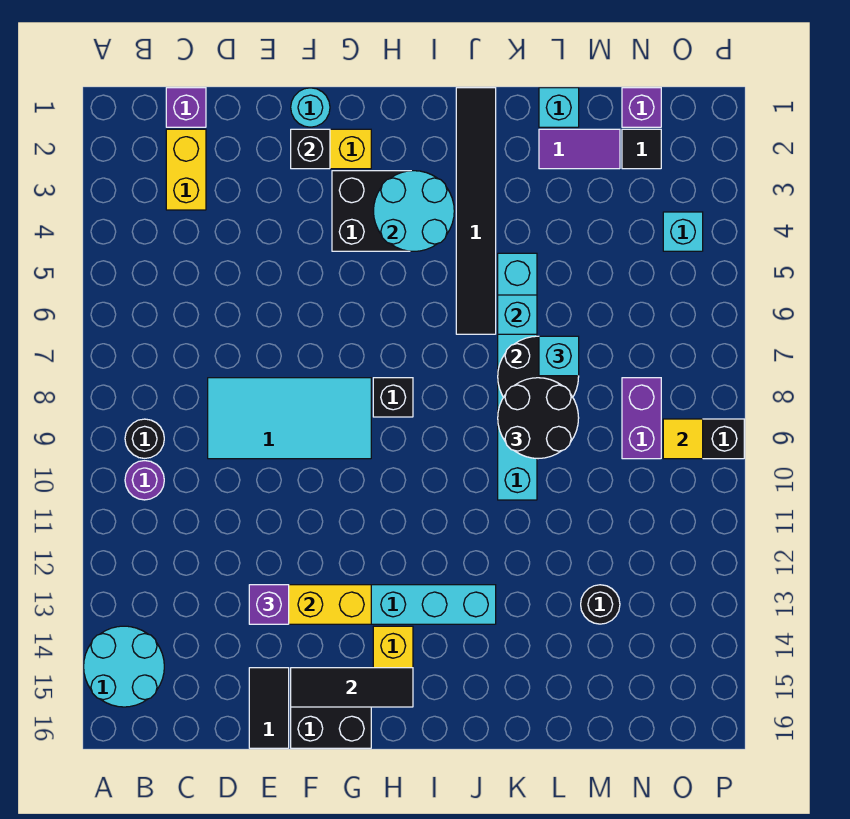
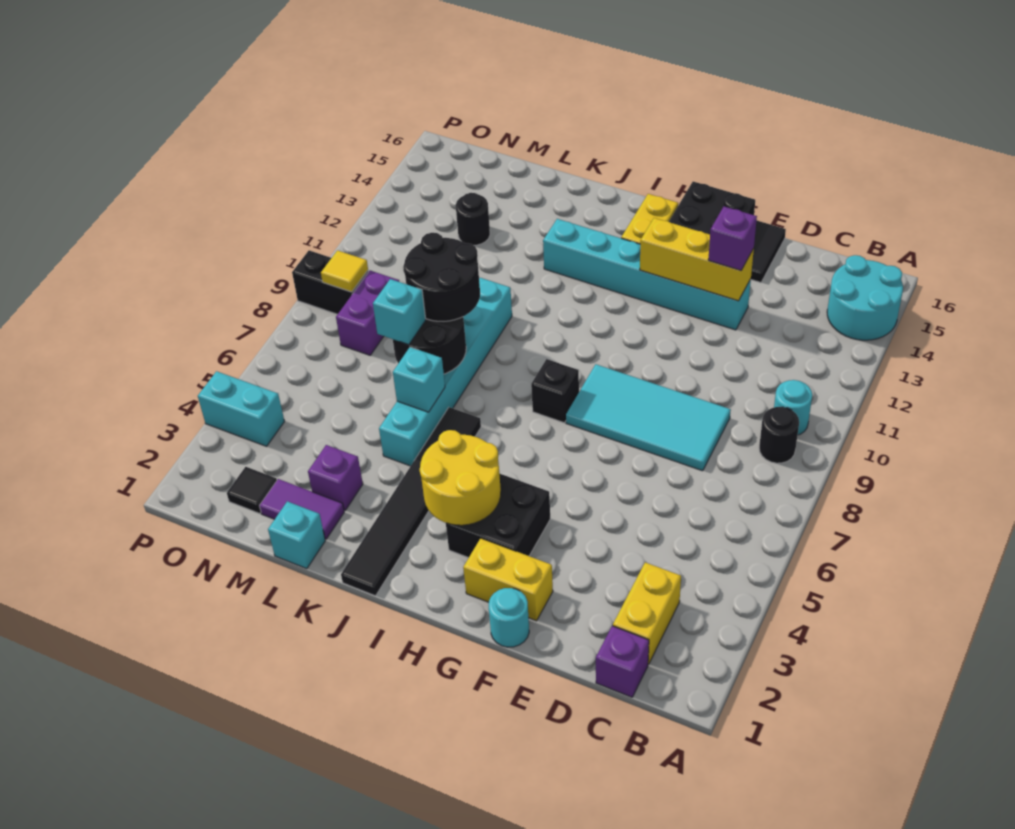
purple 1x1 round brick [125,461,164,500] -> cyan 1x1 round brick [774,380,812,435]
black 1x1 brick [291,129,330,169] -> none
black 1x3 tile [291,668,413,707] -> none
cyan 2x2 round brick [374,171,454,251] -> yellow 2x2 round brick [420,430,501,525]
purple 1x1 brick [622,88,661,127] -> purple 1x1 brick moved to [308,445,363,510]
cyan 1x1 brick [663,212,703,251] -> cyan 1x2 brick [198,371,285,446]

